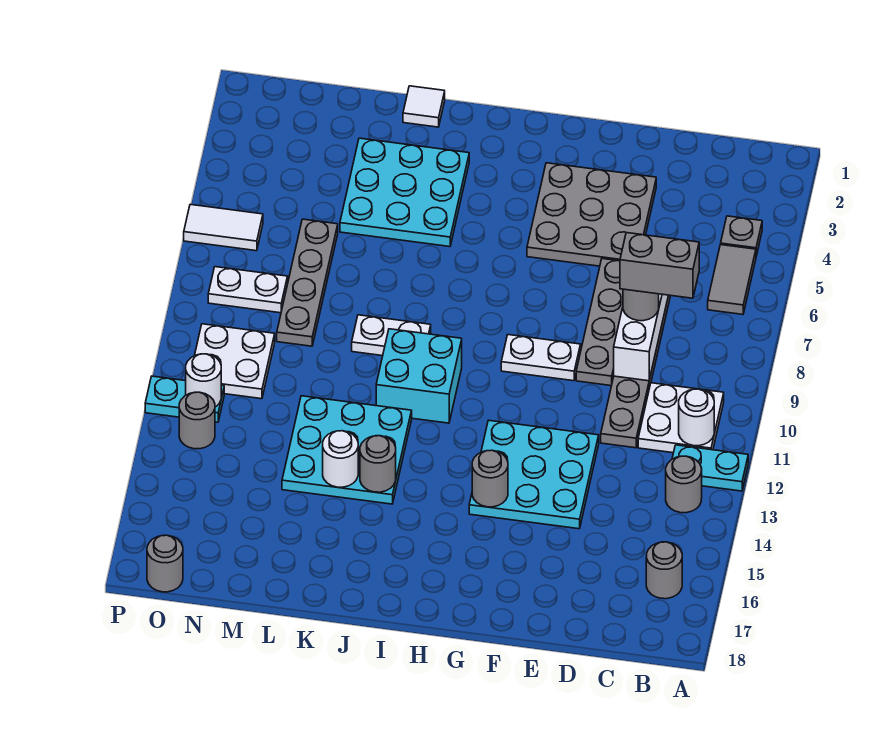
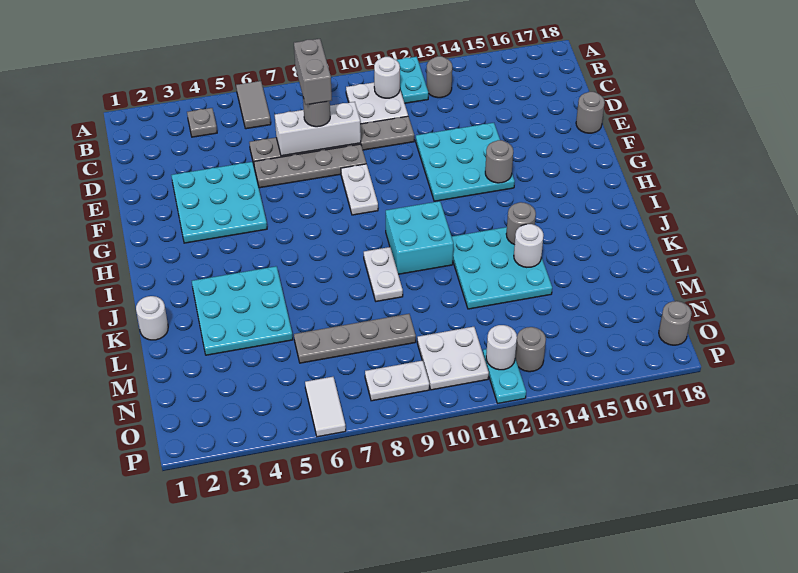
grey 1x2 tile [708,245,756,314] -> grey 1x2 tile turned to [236,81,271,129]
grey 1x1 round brick [646,542,682,599] -> grey 1x1 round brick moved to [576,92,605,133]
grey 3x3 plate [527,163,656,266] -> cyan 3x3 plate [171,162,267,243]
white 1x1 tile [403,86,445,127] -> white 1x1 round brick [136,296,168,340]
white 1x2 plate [208,267,288,313] -> white 1x2 plate turned to [365,360,429,401]

